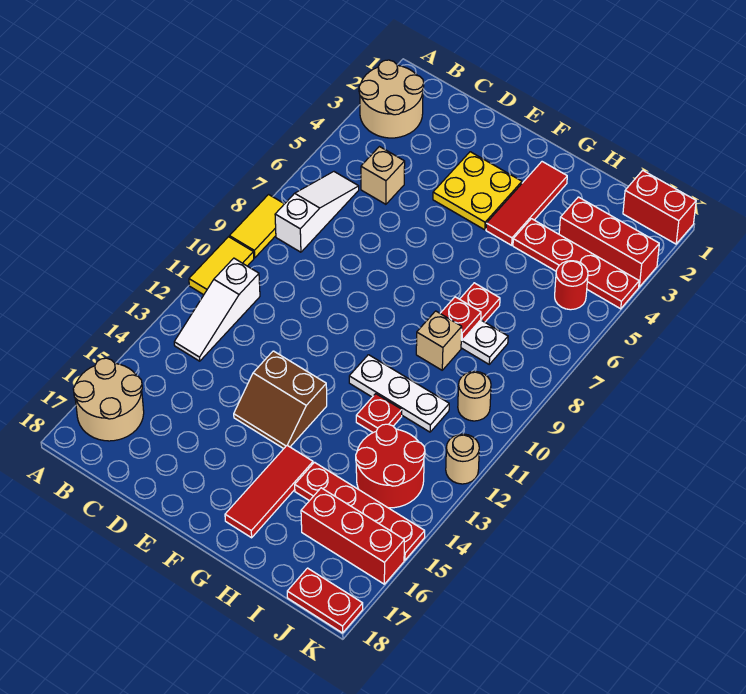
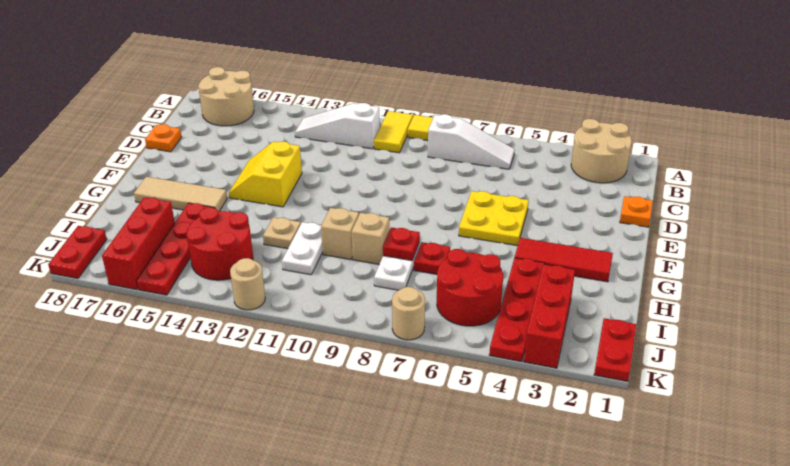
yellow 1x2 tile [189,237,254,295] -> yellow 1x2 tile turned to [374,111,413,153]
tan 1x1 brick [361,147,405,204] -> tan 1x1 brick moved to [321,208,359,260]
none -> orange 1x1 plate [620,196,653,227]
none -> orange 1x1 plate [145,124,182,152]
yellow 2x2 plate [433,152,522,230] -> yellow 2x2 plate moved to [459,191,529,246]
brown 2x2 slope [234,351,327,449] -> yellow 2x2 slope [229,141,302,207]
white 1x3 plate [349,355,449,432] -> white 1x2 plate [282,222,323,275]
red 1x3 tile [225,446,313,538] -> tan 1x3 tile [134,177,227,211]
red 1x1 plate [356,394,402,433] -> tan 1x1 plate [263,217,301,249]
red 1x2 brick [623,171,696,244] -> red 1x2 plate [594,318,636,381]
red 1x1 round brick [555,261,588,310] -> red 2x2 round brick [437,249,503,326]
tan 1x1 round brick [458,371,491,421] -> tan 1x1 round brick moved to [392,287,425,340]

